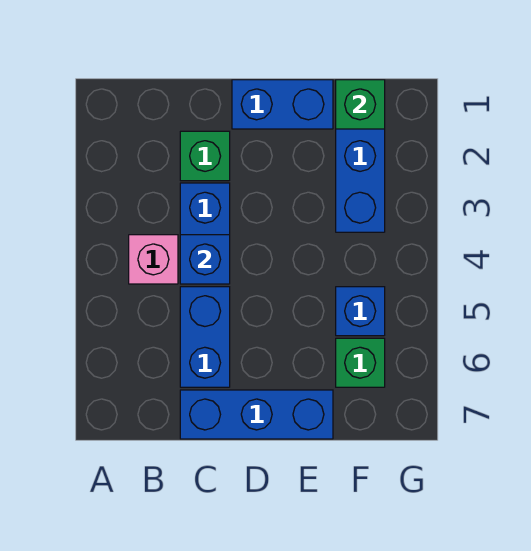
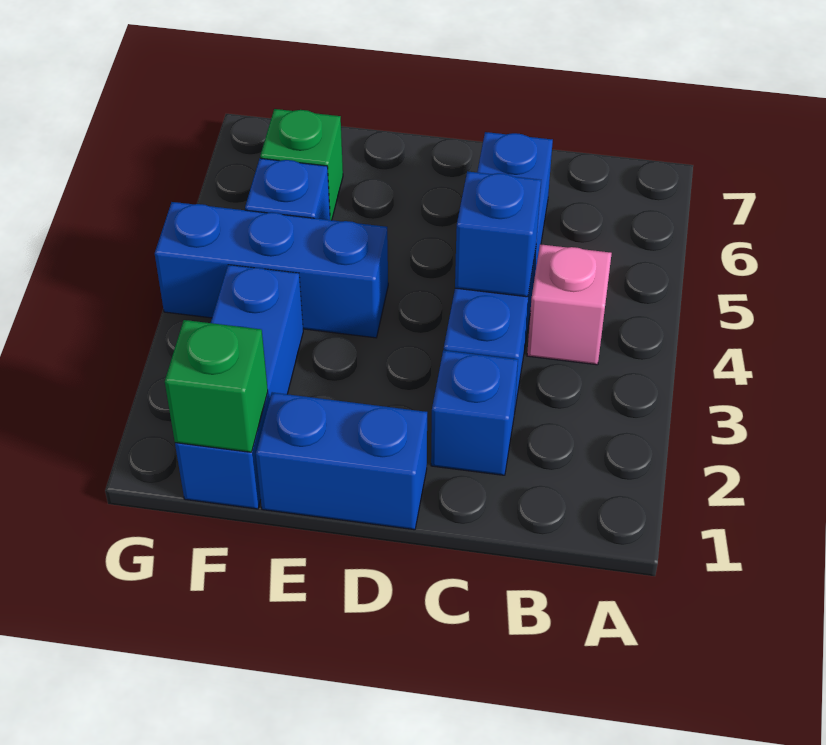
green 1x1 brick [180,131,230,181] -> blue 1x1 brick [431,350,518,475]
blue 1x3 brick [180,390,333,439] -> blue 1x3 brick moved to [155,202,388,338]

